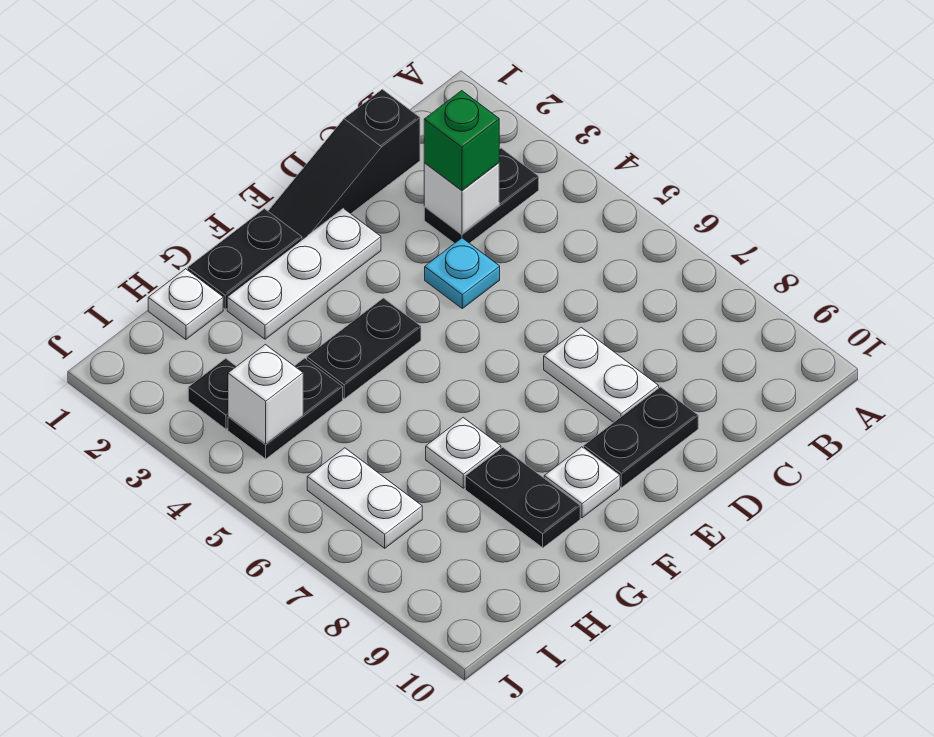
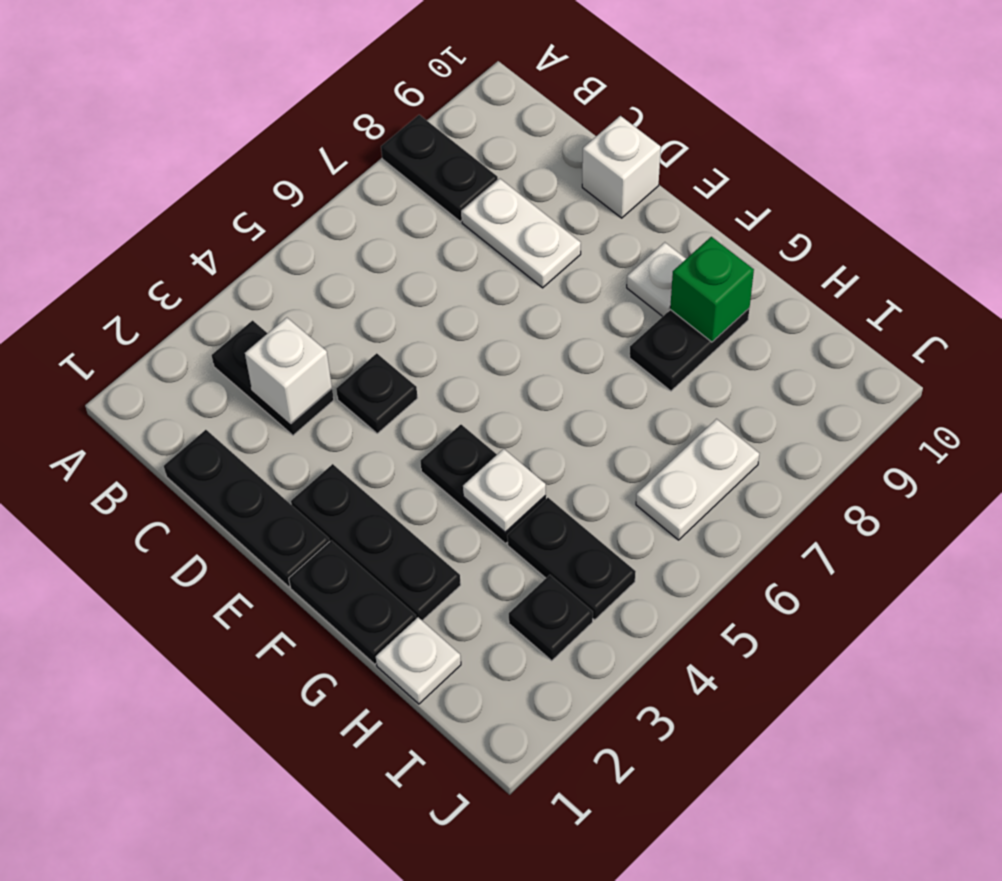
black 1x3 slope [268,89,420,239] -> black 1x3 plate [164,430,330,587]
green 1x1 brick [424,91,499,190] -> green 1x1 brick moved to [670,237,754,342]
cyan 1x1 plate [425,238,500,309] -> black 1x1 plate [336,353,417,433]
white 1x2 plate [544,327,659,422] -> white 1x2 plate turned to [462,178,581,288]
black 1x2 plate [584,387,698,488] -> black 1x2 plate moved to [381,115,498,221]
white 1x3 plate [227,208,381,339] -> black 1x3 plate [291,464,461,621]
white 1x1 plate [426,418,501,488] -> white 1x1 plate moved to [463,449,546,532]
white 1x1 brick [228,345,303,444] -> white 1x1 brick moved to [582,116,661,218]

